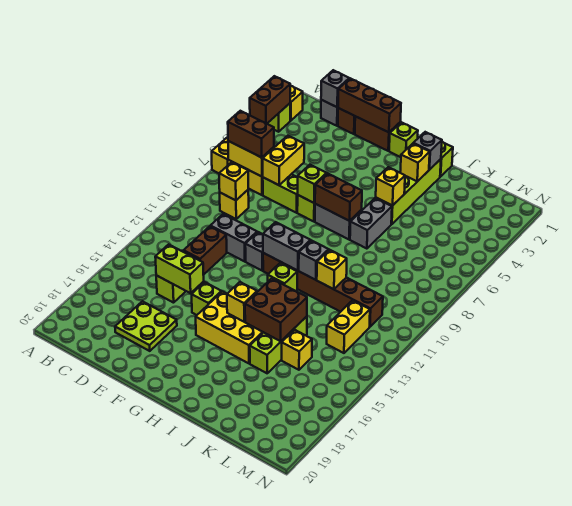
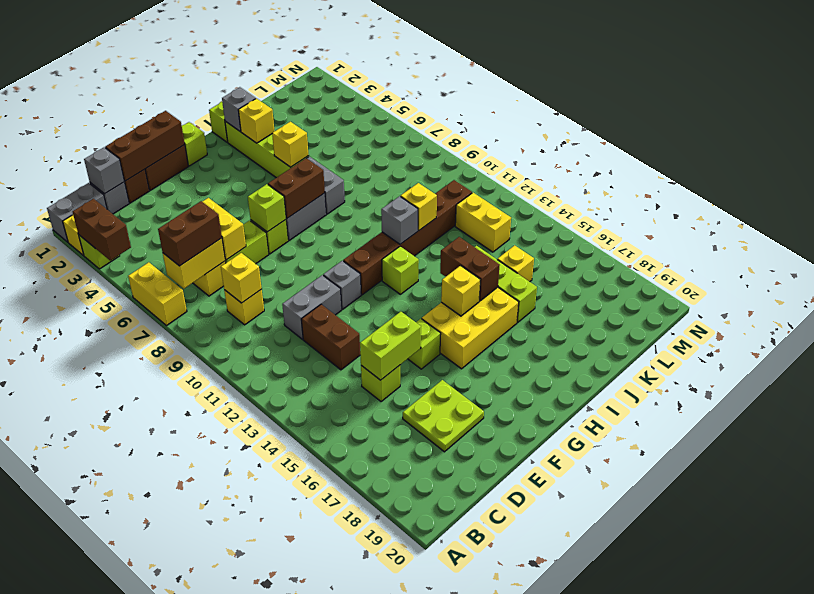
grey 1x2 brick [263,222,311,271] -> grey 1x2 brick moved to [47,183,107,242]
brown 2x2 brick [245,279,307,341] -> brown 1x2 brick [440,237,500,301]

